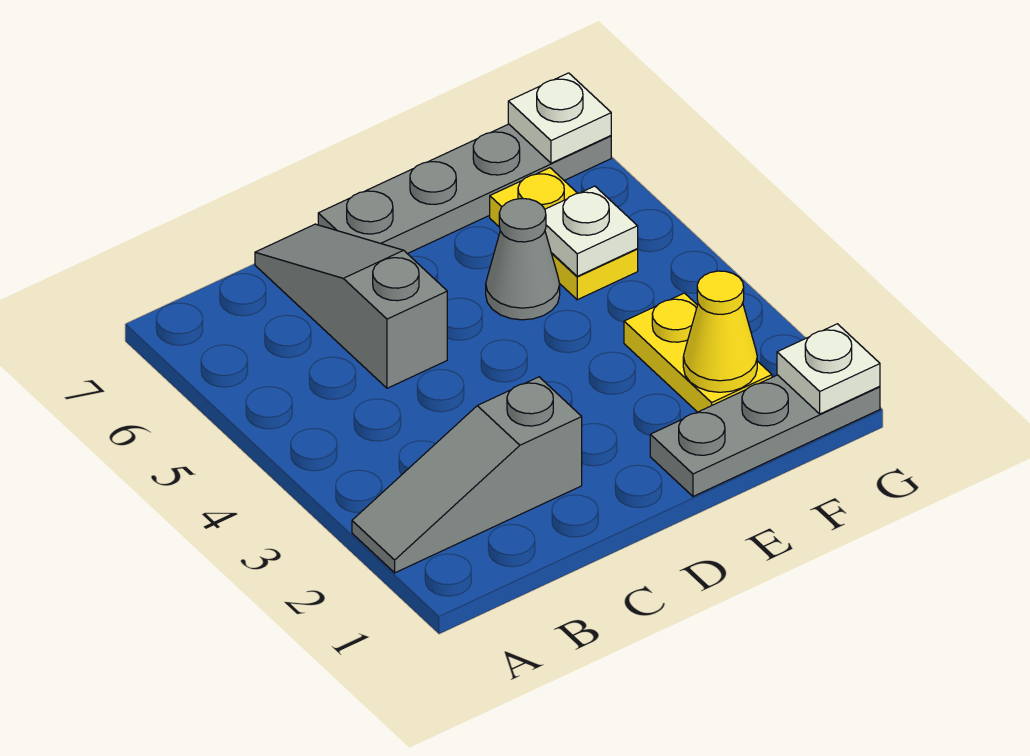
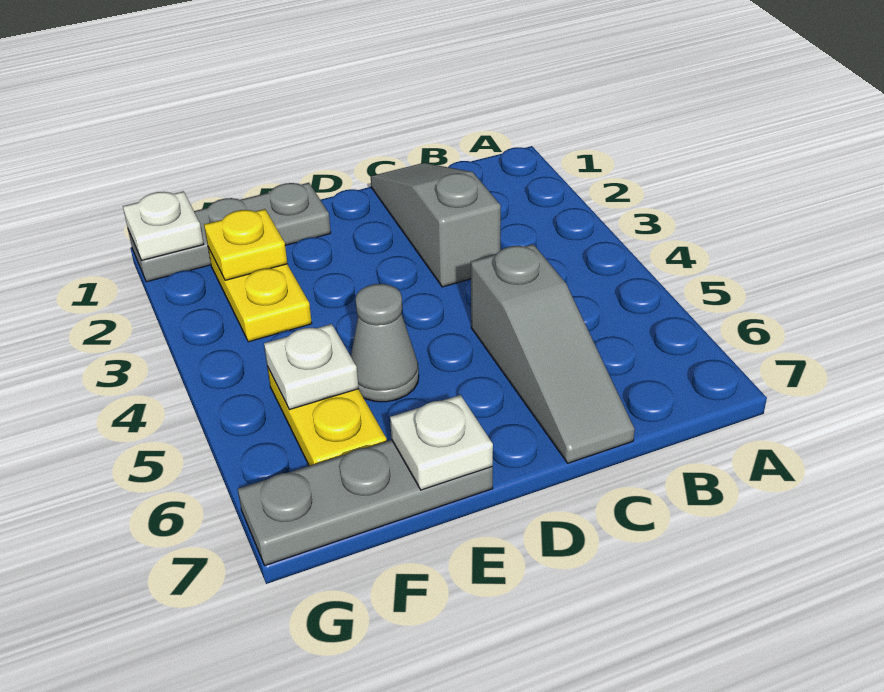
grey 1x3 slope [352,377,582,573] -> grey 1x3 slope turned to [371,163,501,287]
grey 1x4 plate [318,124,611,254] -> grey 1x3 plate [238,440,493,565]
yellow 1x1 cone [683,271,757,392] -> yellow 1x1 plate [204,209,287,280]
white 1x1 plate [508,73,611,163] -> white 1x1 plate moved to [390,395,493,490]

